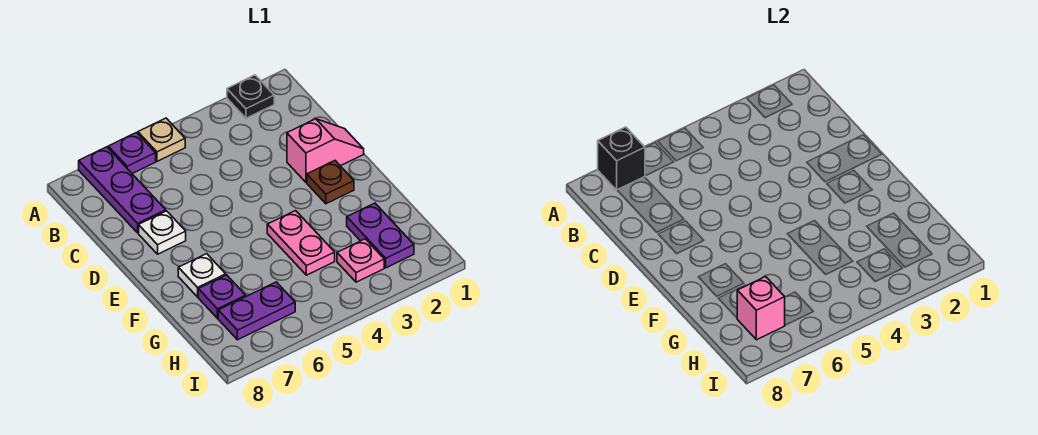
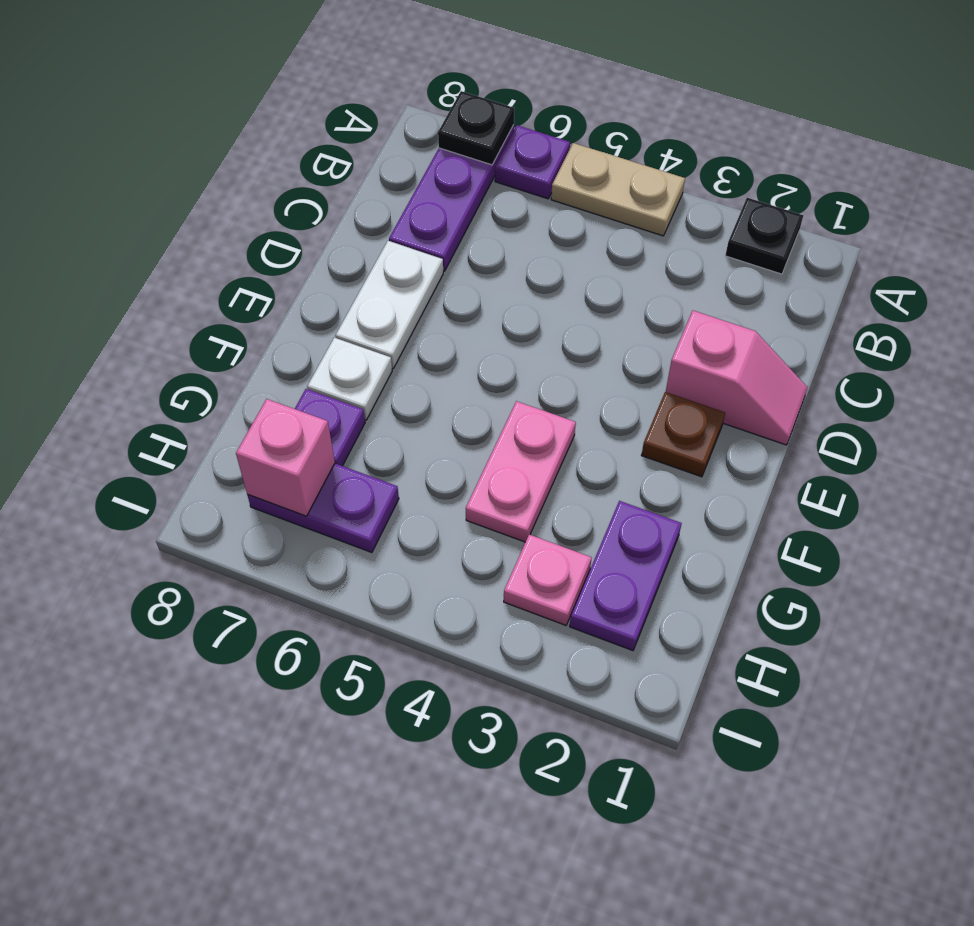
tan 1x1 plate [138,118,185,161] -> tan 1x2 plate [551,143,685,236]
black 1x1 brick [598,127,645,190] -> black 1x1 plate [438,91,514,165]
white 1x1 plate [139,211,186,254] -> white 1x2 plate [335,241,443,369]

